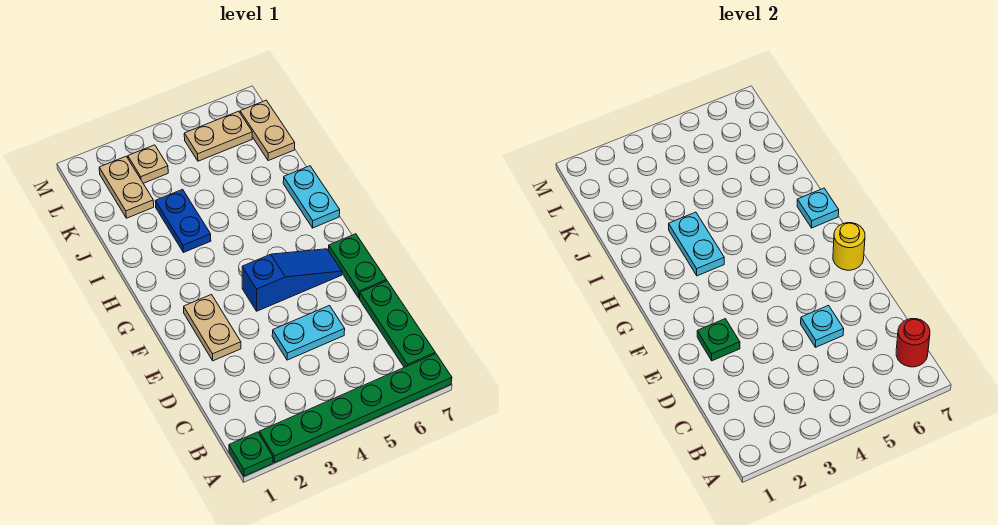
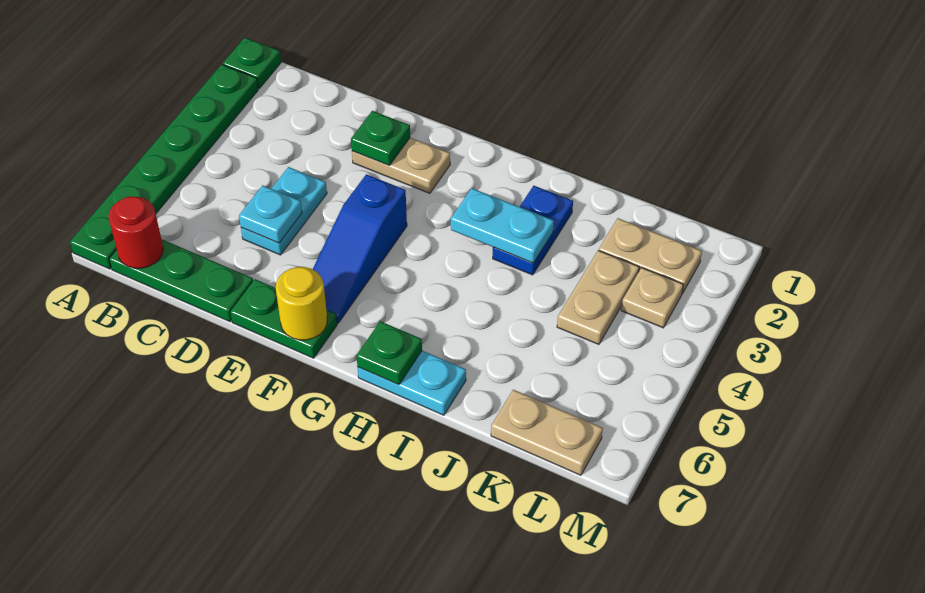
cyan 1x1 plate [797,188,839,228] -> green 1x1 plate [357,321,422,385]
blue 1x2 plate [155,189,211,253] -> blue 1x2 plate turned to [493,186,573,275]
tan 1x2 plate [184,111,252,161] -> tan 1x2 plate moved to [557,250,639,344]

